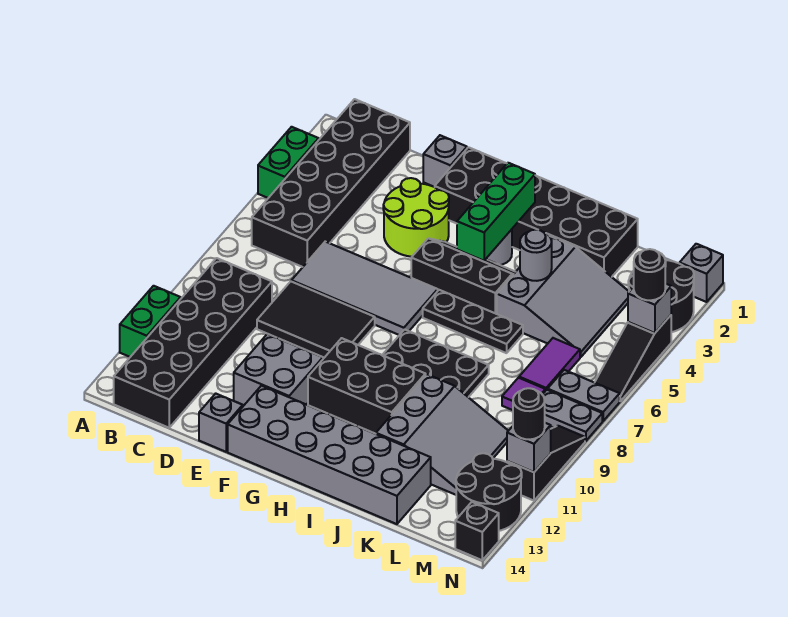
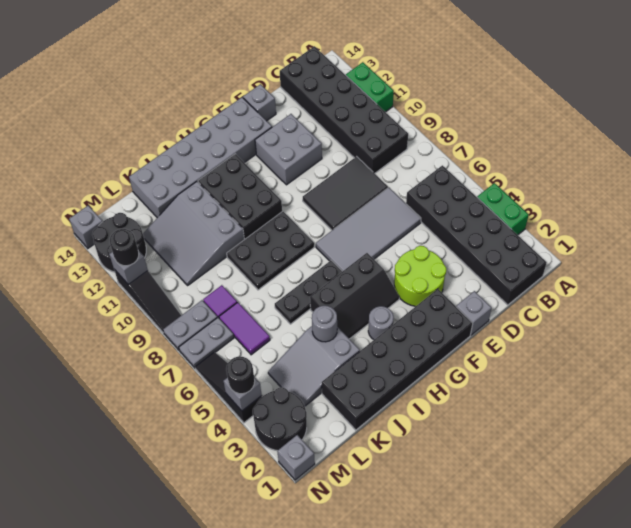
black 2x3 brick [308,338,426,434] -> black 2x3 brick turned to [198,154,282,240]
green 1x3 brick [457,163,535,261] -> none
grey 3x3 slope [497,236,629,357] -> grey 2x3 slope [268,326,360,406]
black 1x1 brick [455,502,499,560] -> grey 1x1 brick [69,206,103,248]

